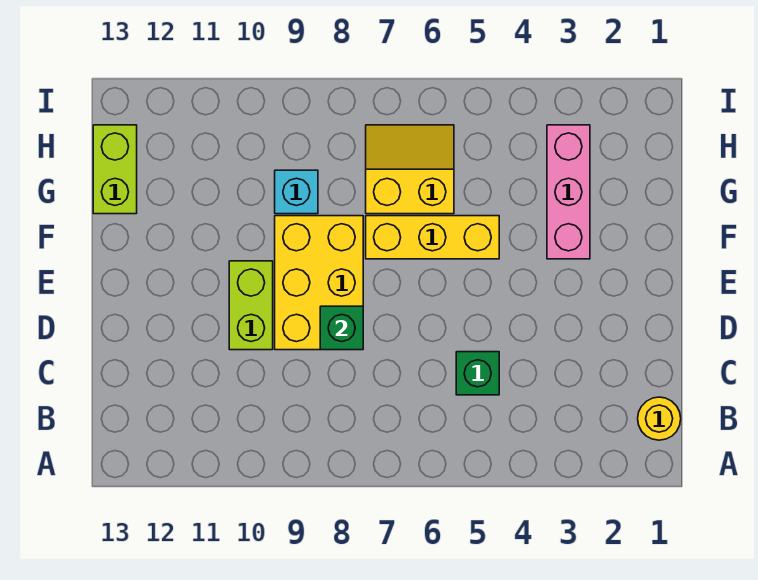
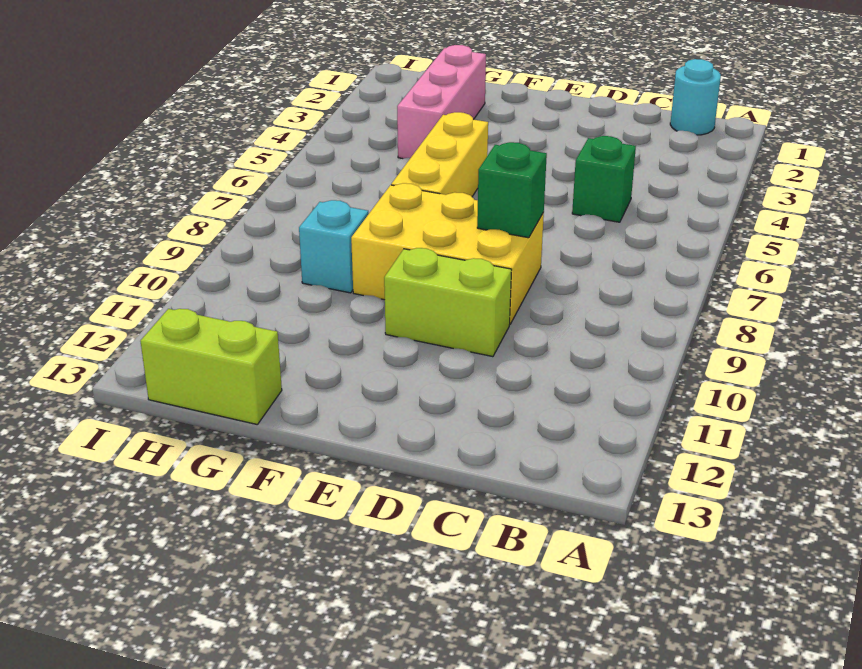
yellow 1x1 round brick [638,397,681,440] -> cyan 1x1 round brick [670,59,721,135]
pink 1x3 brick [547,125,590,259] -> pink 1x3 brick turned to [397,45,486,159]
yellow 2x2 slope [366,125,454,214] -> none

